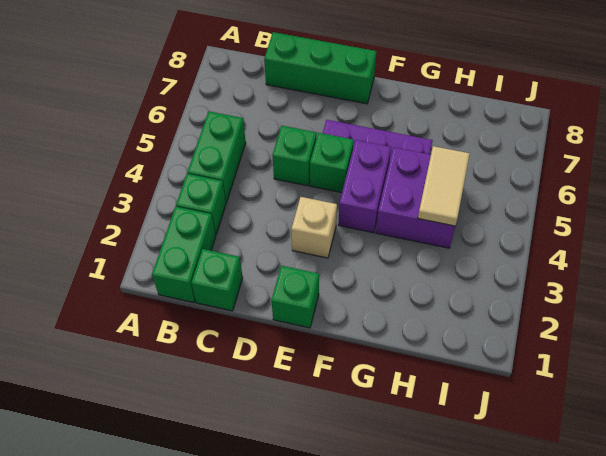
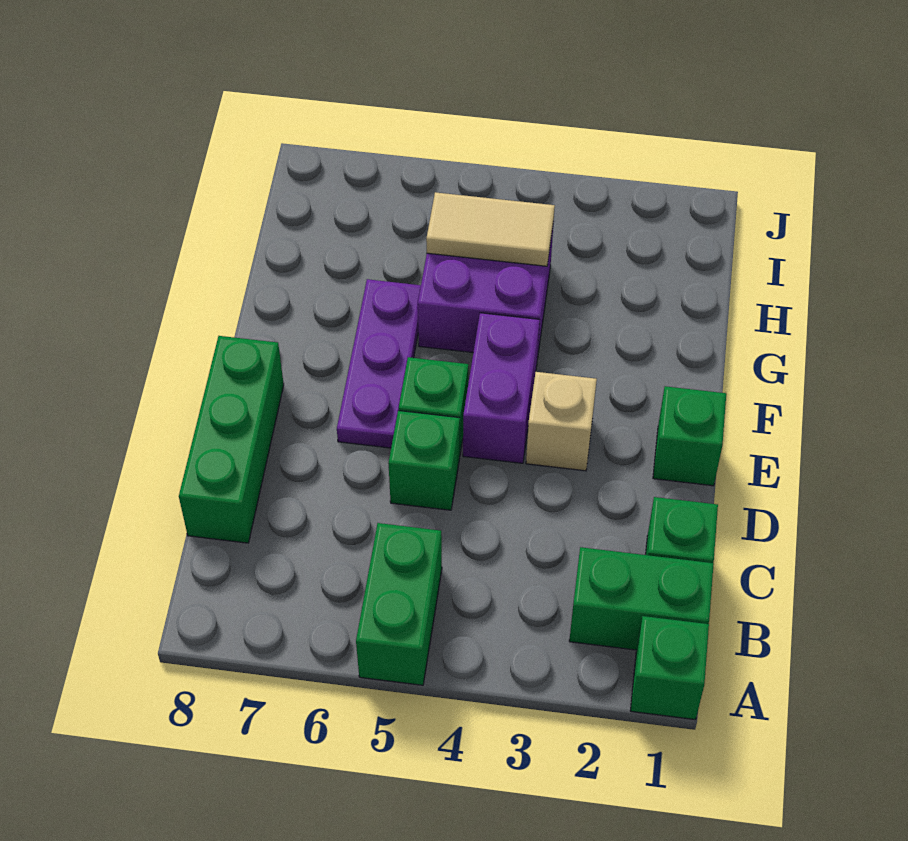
green 1x1 brick [176,174,226,235] -> green 1x1 brick moved to [631,616,709,720]
green 1x2 brick [188,111,246,202] -> green 1x2 brick turned to [356,523,442,685]
purple 1x2 brick [338,140,391,233] -> purple 1x2 brick turned to [463,313,540,463]

